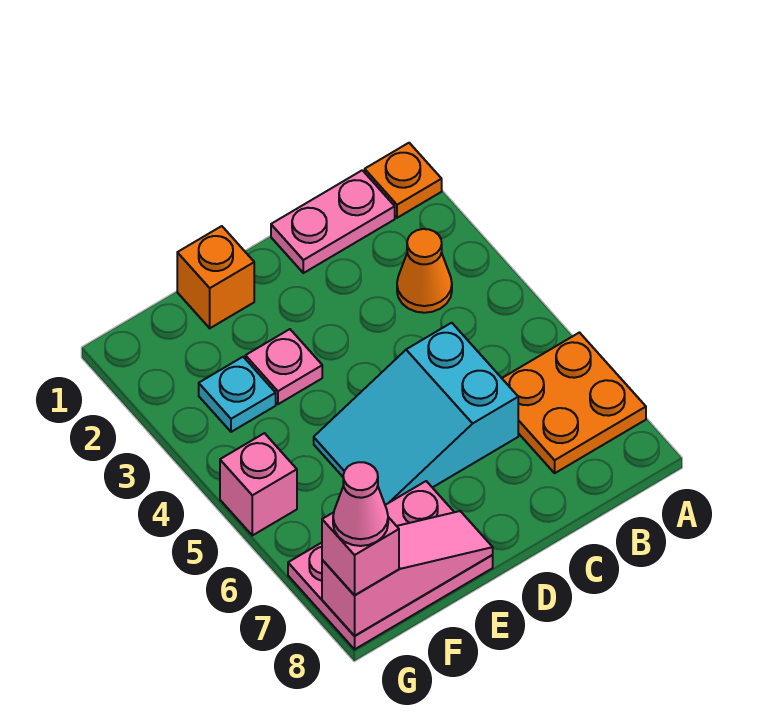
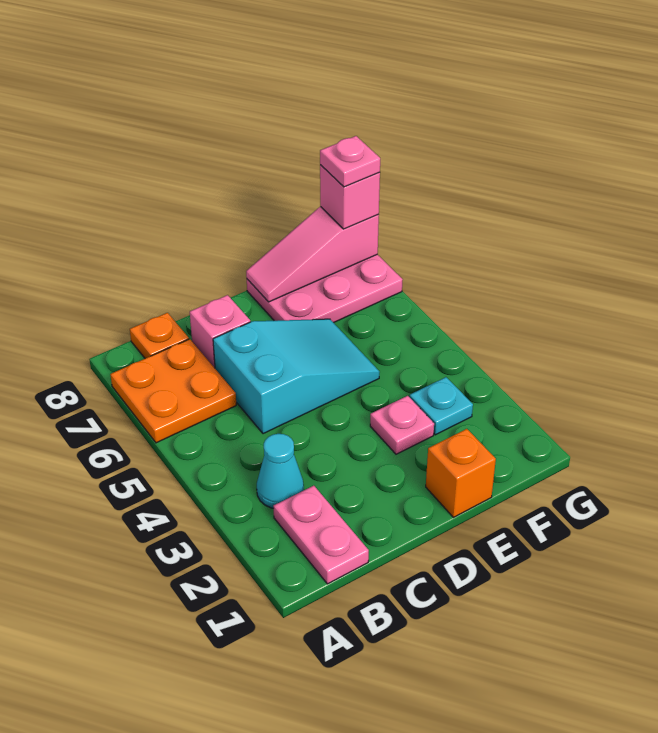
orange 1x1 plate [365,143,442,218] -> orange 1x1 plate moved to [130,313,189,358]
pink 1x2 plate [271,170,395,273] -> pink 1x2 plate turned to [273,486,369,584]
orange 1x1 cone [397,229,452,313] -> cyan 1x1 cone [257,434,304,508]
pink 1x1 brick [220,433,297,535] -> pink 1x1 brick moved to [190,295,250,368]
pink 1x1 cone [333,462,388,546] -> pink 1x1 plate [320,136,380,187]

